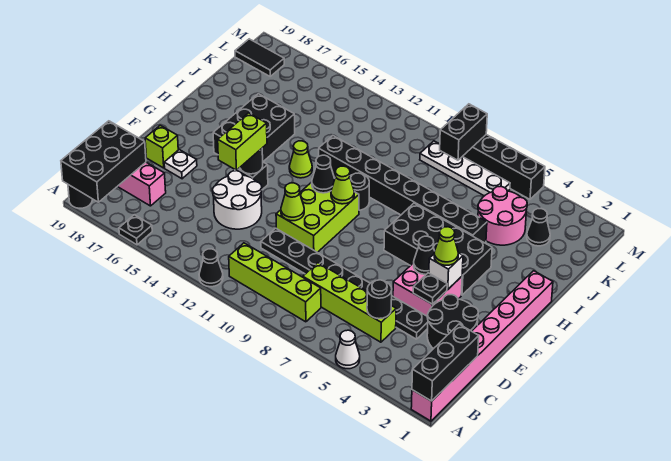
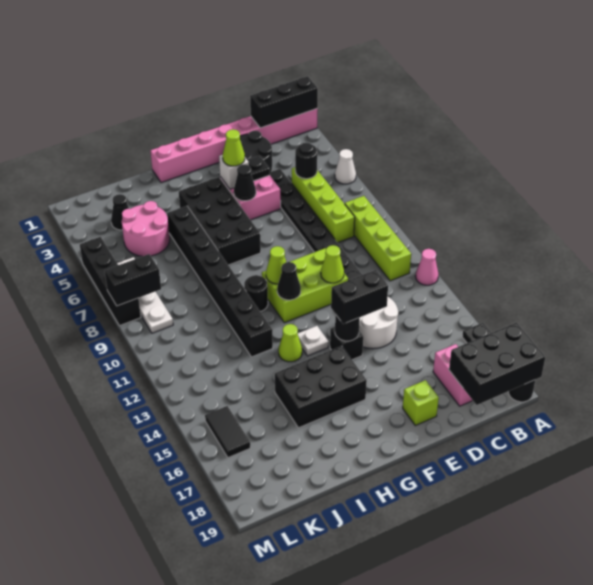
black 1x1 cone [199,249,223,287] -> pink 1x1 cone [416,249,438,285]
lime 1x2 brick [218,113,267,170] -> black 1x2 brick [331,270,388,324]
white 1x1 plate [164,150,197,179] -> white 1x1 plate moved to [298,326,329,356]
black 1x2 tile [235,39,284,76] -> black 1x2 tile moved to [205,406,250,458]

